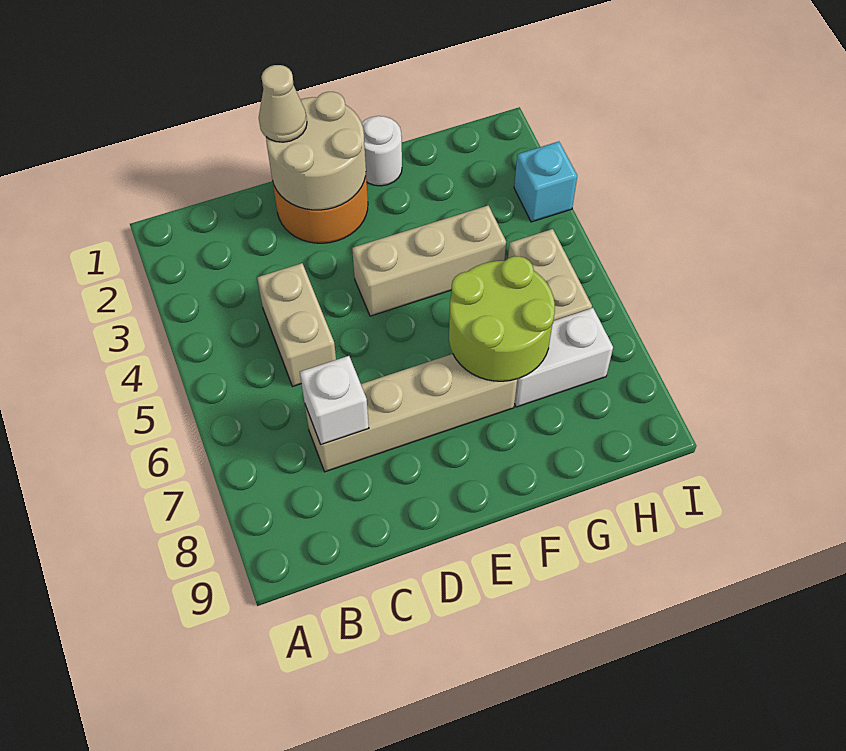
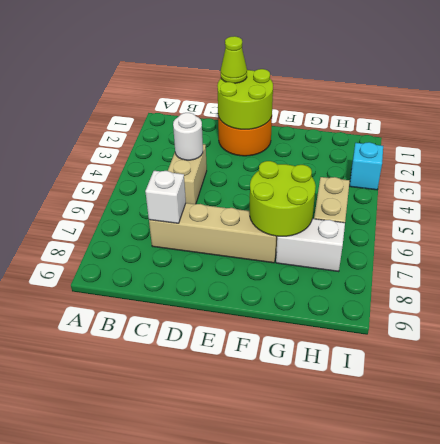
tan 2x2 round brick [266,92,366,210] -> lime 2x2 round brick [217,69,273,129]
tan 1x1 cone [259,65,307,142] -> lime 1x1 cone [221,36,247,83]
tan 1x3 brick [352,205,506,316] -> none
white 1x1 round brick [362,116,402,186] -> white 1x1 round brick moved to [173,113,203,160]

